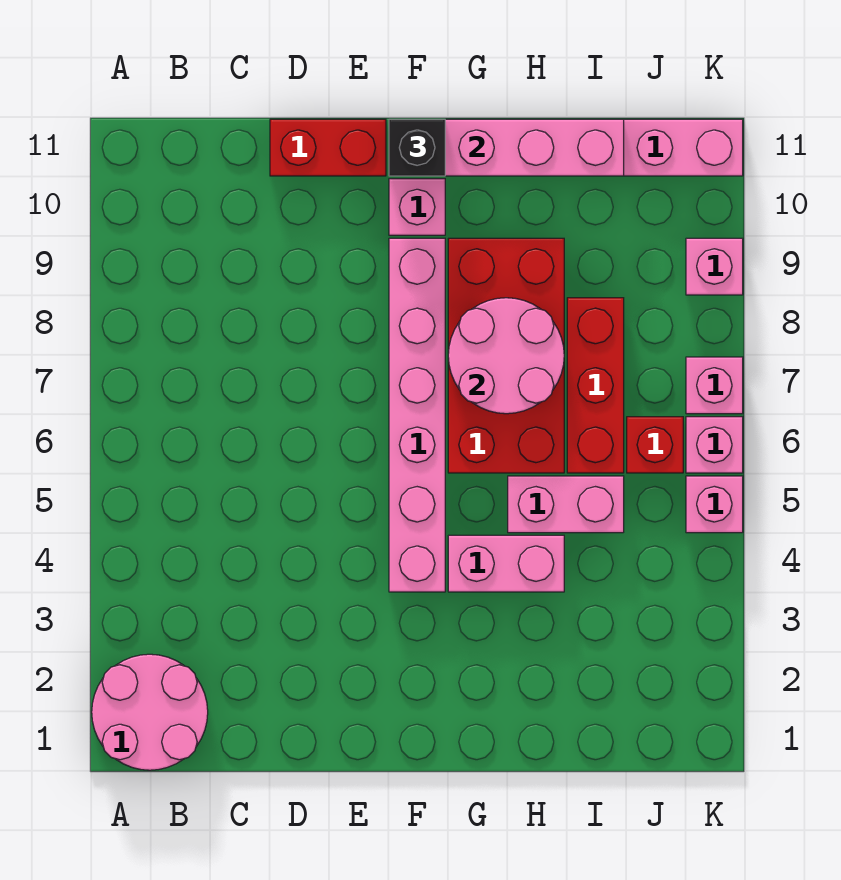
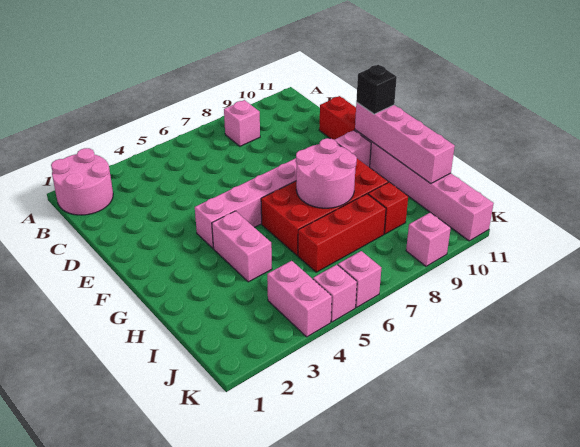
pink 1x2 brick [508,476,624,533] -> pink 1x2 brick moved to [267,261,332,337]
red 1x1 brick [627,417,683,473] -> red 1x1 brick moved to [368,182,408,234]
pink 1x1 brick [686,357,743,414] -> pink 1x1 brick moved to [224,100,260,146]

